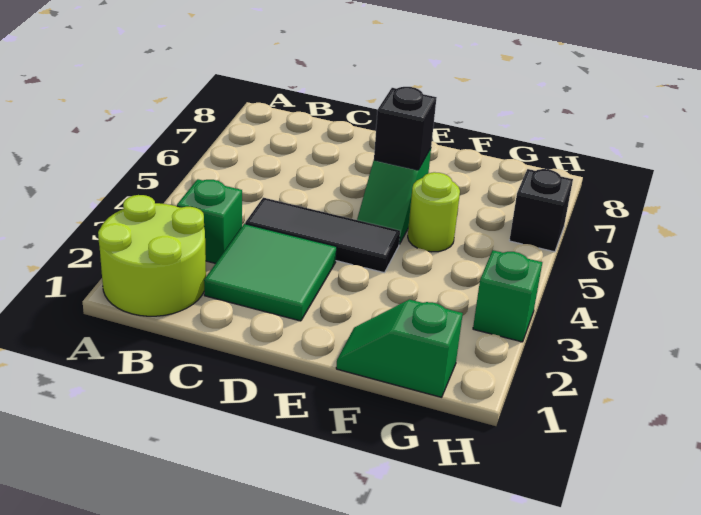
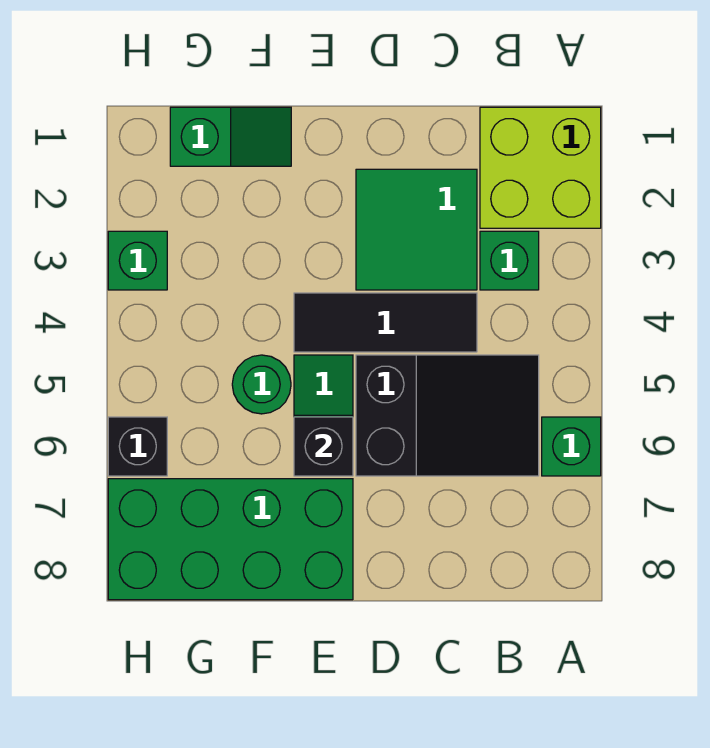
lime 2x2 round brick [98,195,206,316] -> lime 2x2 brick [480,107,601,228]
none -> green 1x1 brick [542,417,601,476]
none -> black 2x3 slope [356,355,539,476]
none -> green 2x4 brick [108,479,353,600]
lime 1x1 round brick [408,172,460,252] -> green 1x1 round brick [232,355,291,414]

